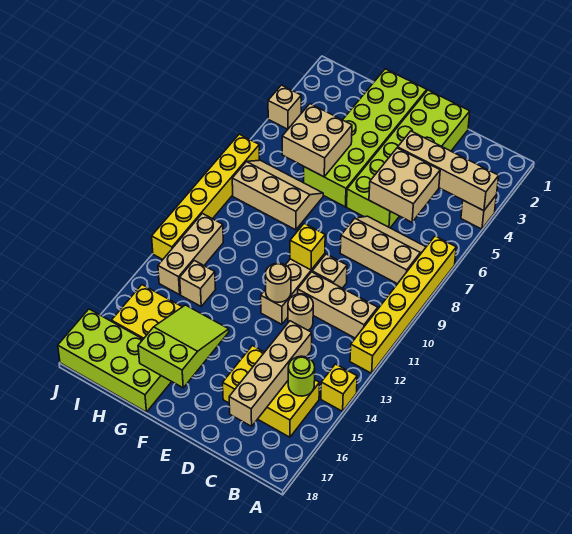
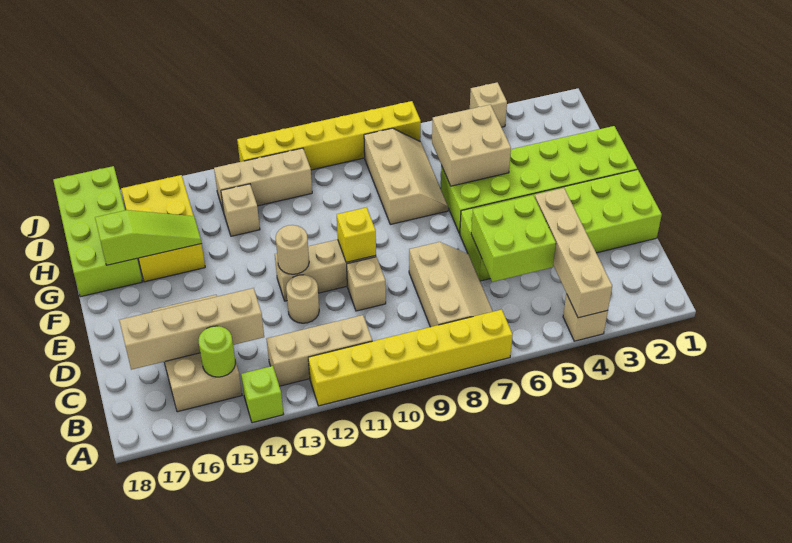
yellow 1x1 brick [321,364,357,411] -> lime 1x1 brick [241,366,284,423]
tan 1x3 brick [298,272,378,338] -> tan 1x3 brick turned to [267,315,372,386]
yellow 2x3 brick [223,346,319,437] -> tan 2x3 brick [152,295,242,412]
tan 2x2 brick [369,148,440,222] -> lime 2x2 brick [471,195,556,282]
lime 2x3 slope [138,305,229,388] -> lime 1x3 slope [95,210,202,265]

